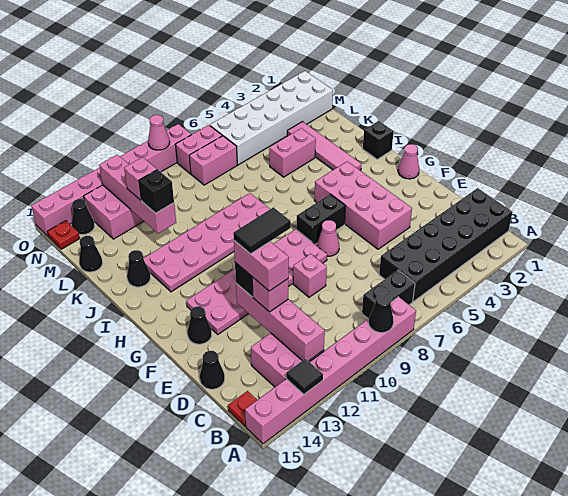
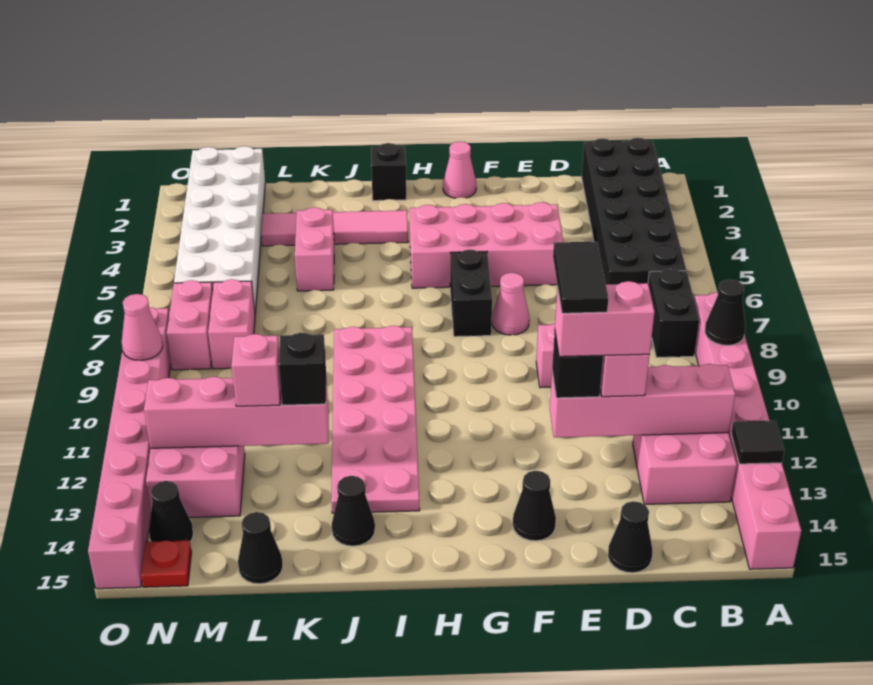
red 1x1 plate [228,391,257,427] -> none
pink 2x6 plate [186,229,327,334] -> none

